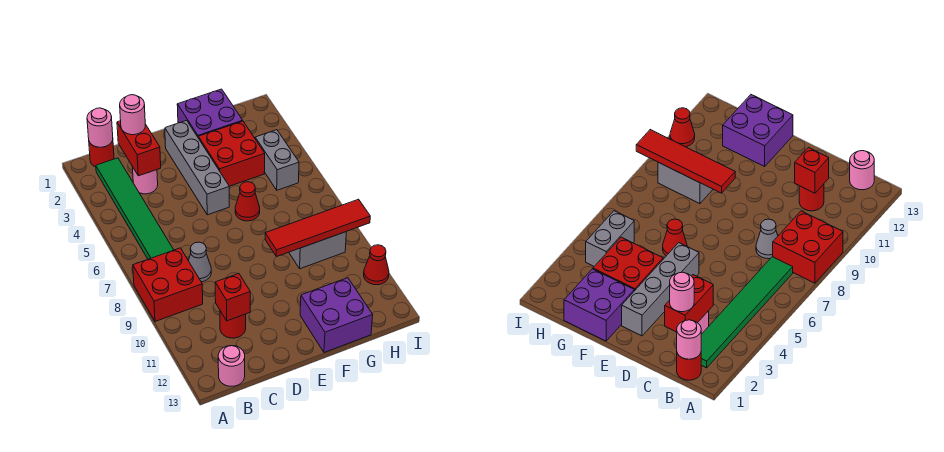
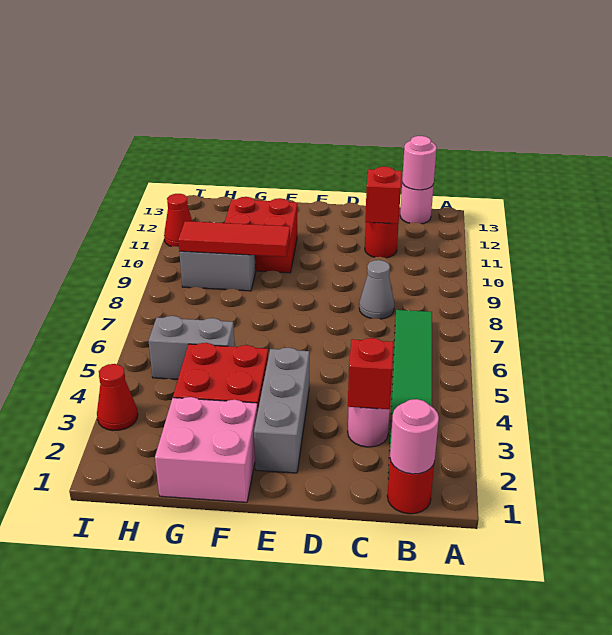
red 2x2 brick [133,248,203,322] -> red 2x2 brick moved to [225,197,297,273]
red 1x2 brick [117,121,161,176] -> red 1x1 brick [348,338,394,409]
pink 1x1 round brick [120,95,145,135] -> pink 1x1 round brick moved to [402,136,437,190]
grey 1x4 brick [165,120,229,215] -> grey 1x3 brick [254,348,309,473]
purple 2x2 brick [177,89,243,137] -> pink 2x2 brick [155,397,258,502]
red 1x1 cone [235,182,260,221] -> red 1x1 cone moved to [97,364,138,430]
red 1x4 tile [265,199,370,257] -> red 1x3 tile [178,221,290,257]
purple 2x2 brick [300,278,373,353] -> none
grey 1x2 brick [255,130,299,190] -> grey 1x2 brick turned to [148,316,235,379]

